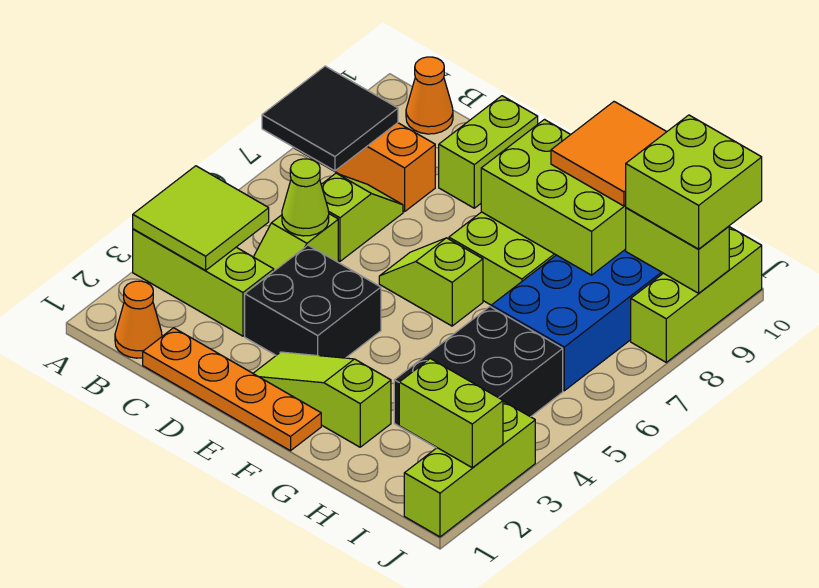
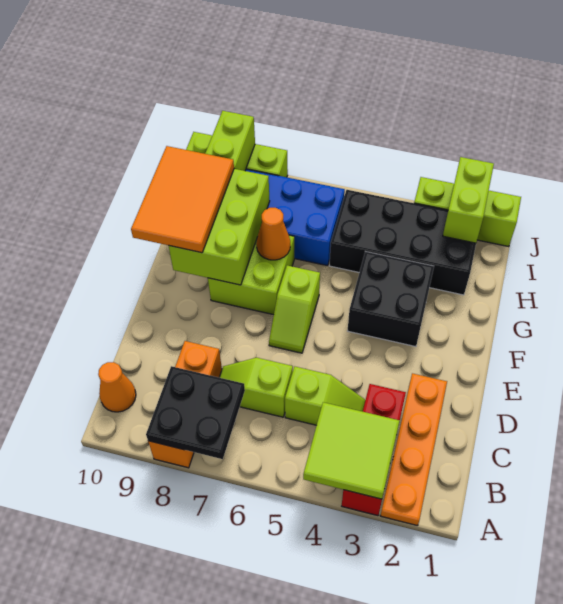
lime 1x3 brick [133,229,274,336] -> red 1x3 brick [342,384,406,516]
black 2x2 tile [262,66,398,171] -> black 2x2 plate [146,366,245,459]
orange 1x1 cone [115,281,162,358] -> orange 1x1 cone moved to [256,208,290,260]
orange 1x4 plate [143,328,321,451] -> orange 1x4 plate moved to [380,373,447,526]
lime 1x1 cone [282,159,329,236] -> none
black 2x2 brick [245,245,381,358] -> black 2x2 brick moved to [348,252,434,347]
lime 1x2 brick [439,96,538,208] -> none
lime 1x3 slope [253,352,391,447] -> none
orange 2x2 tile [551,102,667,206] -> orange 2x3 tile [131,146,234,253]
black 2x3 brick [394,307,563,448] -> black 2x4 brick [329,190,476,295]
lime 2x2 brick [626,115,762,249] -> none

